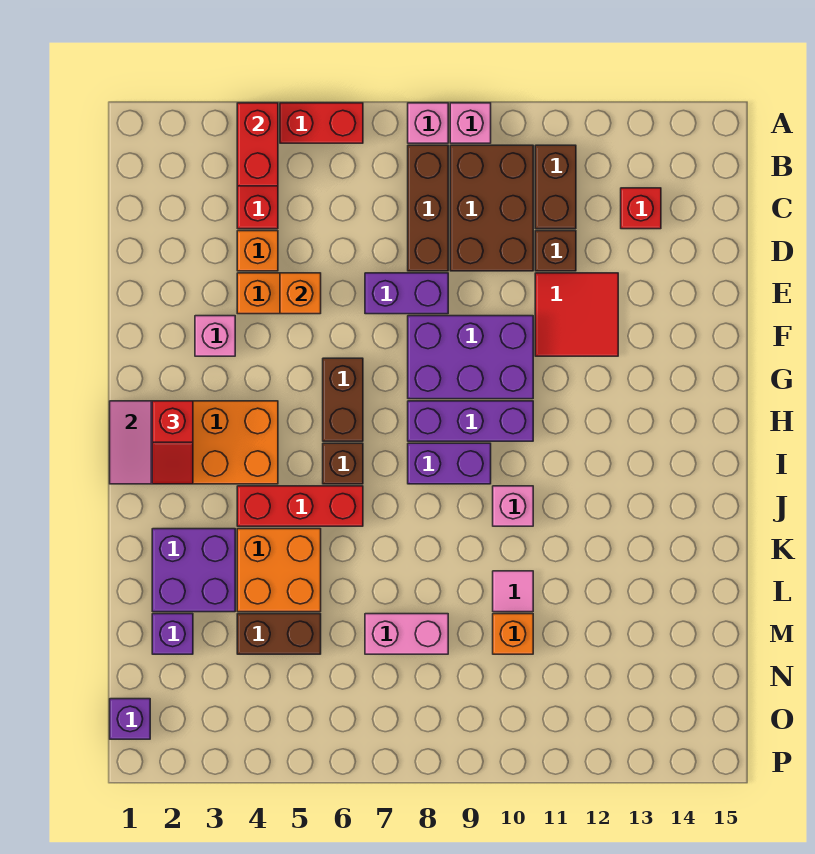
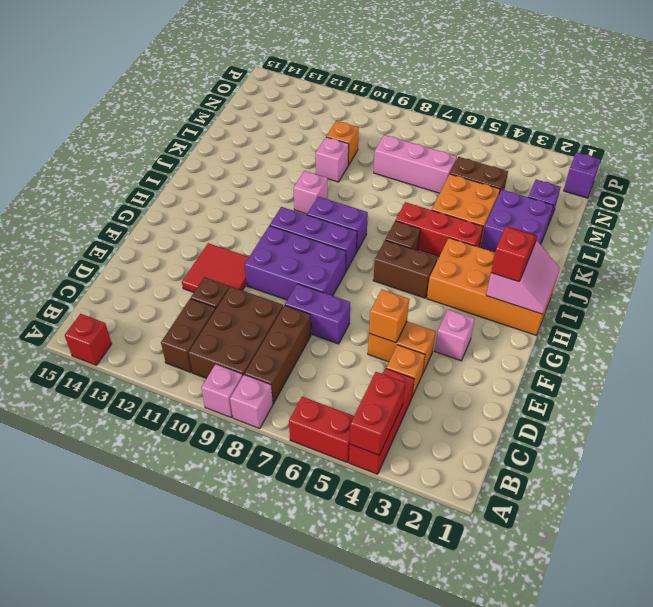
red 1x1 brick [621,188,661,229] -> red 1x1 brick moved to [65,314,112,365]
brown 1x2 brick [323,358,363,441] -> brown 1x2 brick turned to [373,240,438,298]
pink 1x1 tile [493,571,533,612] -> pink 1x1 brick [316,137,349,182]
pink 1x2 brick [365,614,448,654] -> pink 1x3 brick [374,135,457,193]

